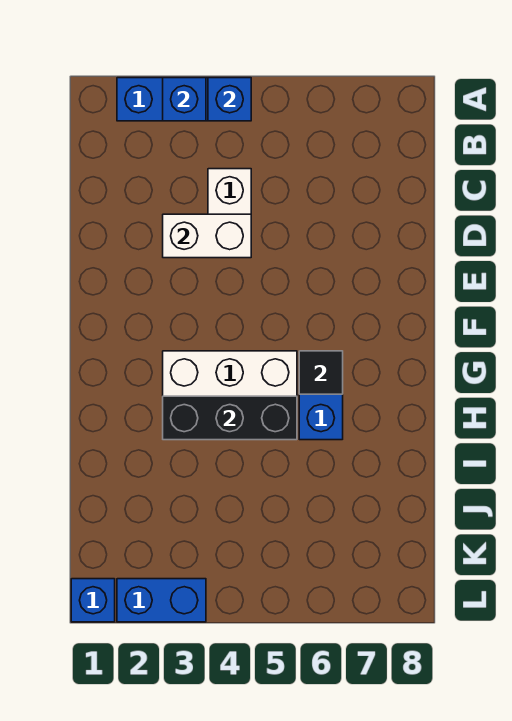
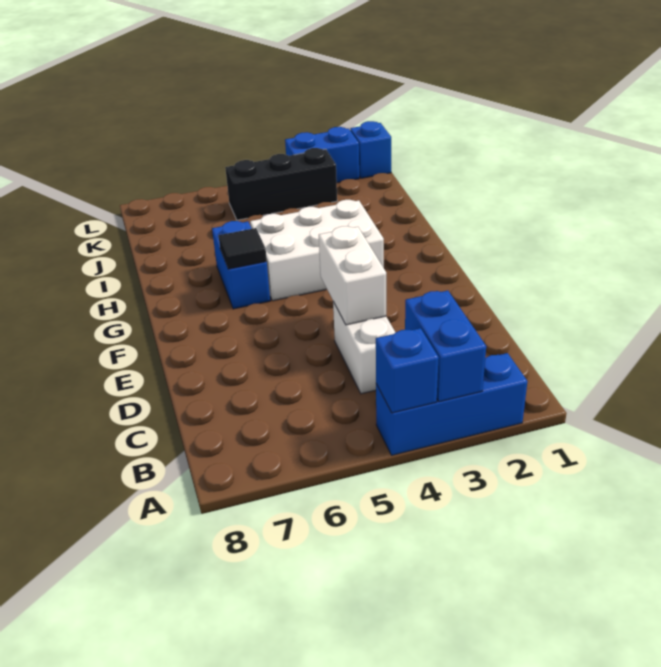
blue 1x1 brick [163,78,206,121] -> blue 1x2 brick [405,291,486,402]
white 1x2 brick [163,214,251,258] -> white 1x2 brick turned to [319,226,386,325]
black 1x3 brick [163,396,297,440] -> black 1x3 brick moved to [225,148,337,220]

